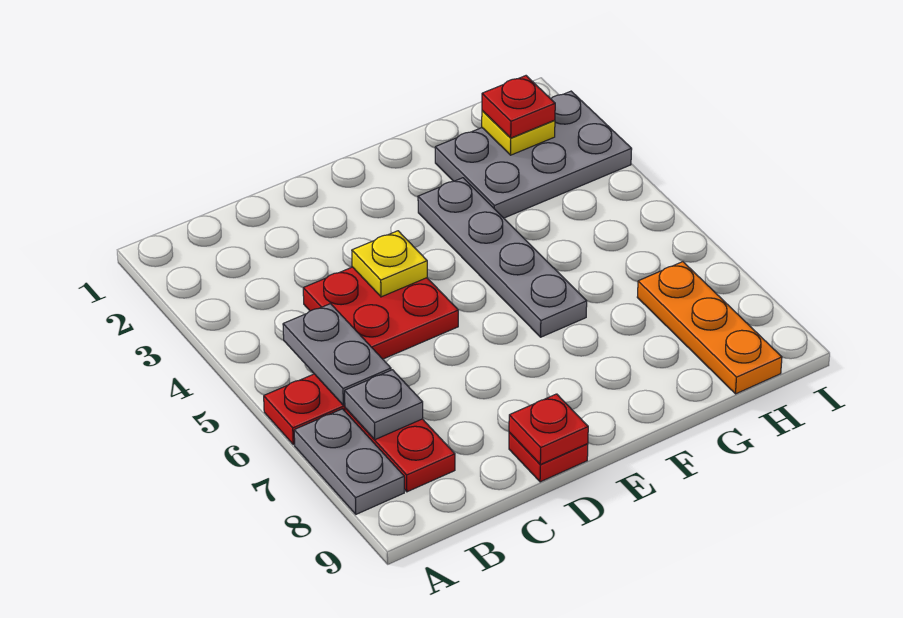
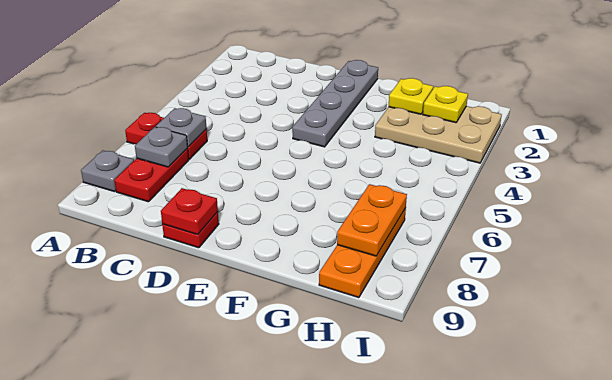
grey 1x2 plate [294,409,404,514] -> grey 1x1 plate [81,150,134,192]
grey 1x2 plate [283,304,391,405] -> grey 1x1 plate [156,108,207,147]
red 2x2 plate [303,267,458,359] -> none
yellow 1x1 plate [352,231,427,297] -> yellow 1x1 plate moved to [389,78,433,114]
grey 1x4 plate [418,178,587,337] -> grey 1x4 plate moved to [292,60,378,147]
grey 2x3 plate [435,91,632,218] -> tan 2x3 plate [375,106,502,163]
red 1x1 plate [482,76,555,138] -> none
none -> orange 1x2 plate [337,184,407,256]

